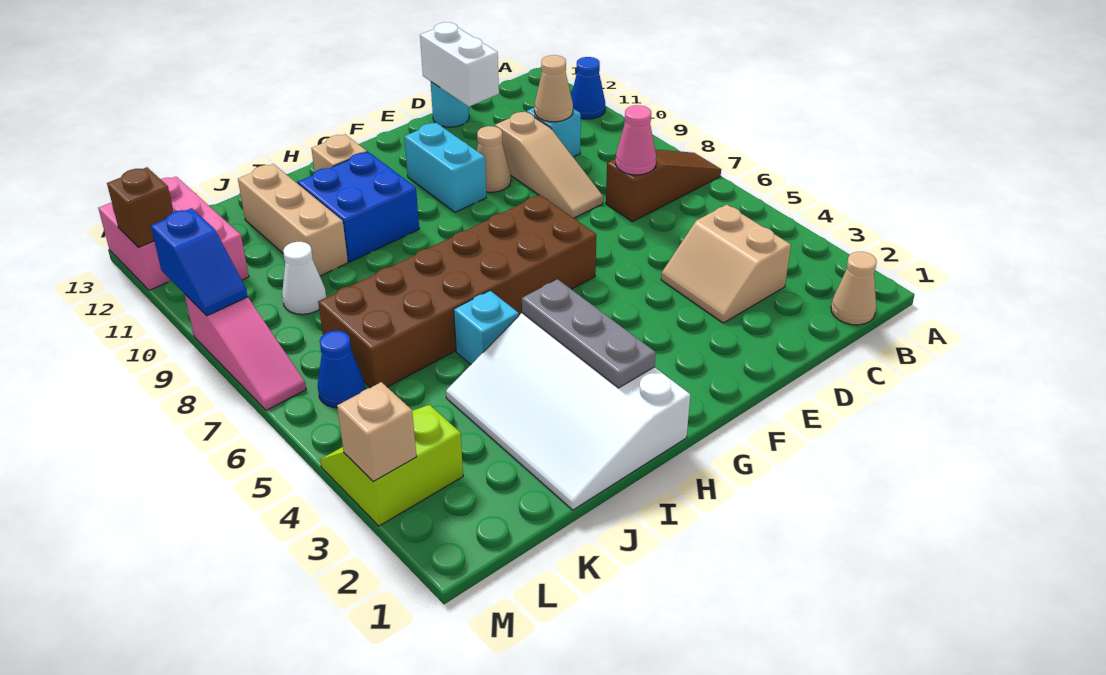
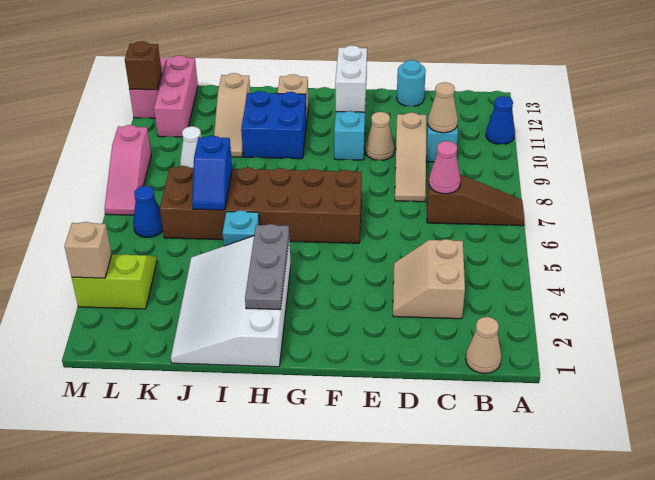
white 1x2 brick [420,22,499,107] -> white 1x2 brick moved to [335,45,367,112]
tan 1x3 brick [238,164,348,276] -> tan 1x3 slope [214,73,250,157]
blue 1x2 slope [151,208,248,316] -> blue 1x2 slope moved to [192,136,232,210]

